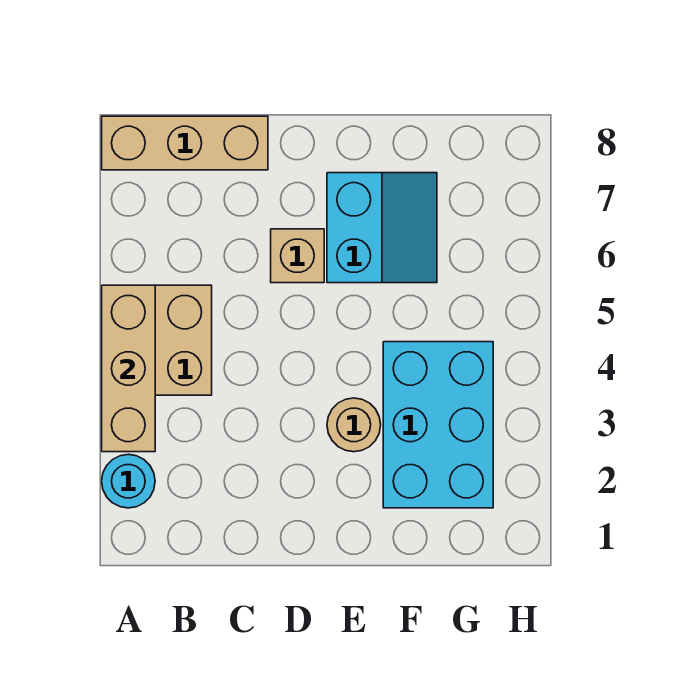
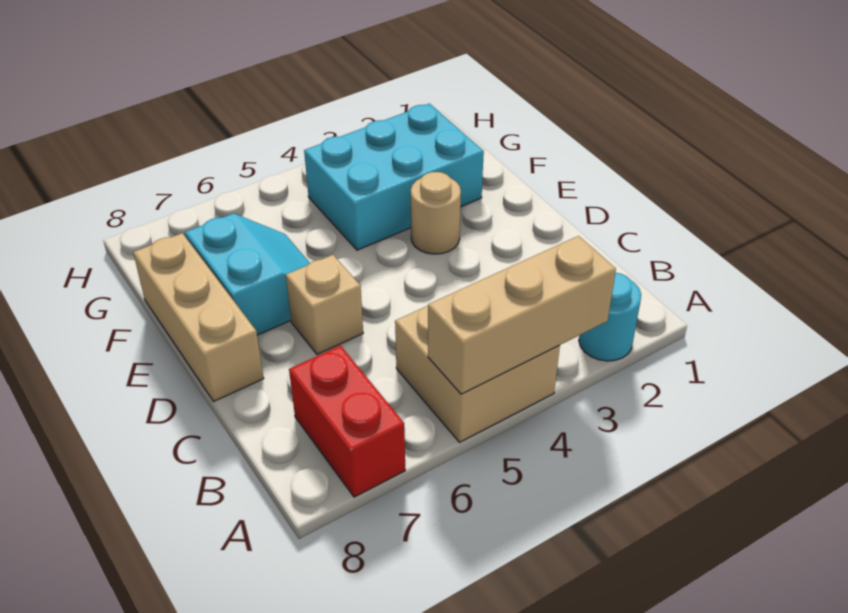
none -> red 1x2 brick [289,346,405,497]
tan 1x3 brick [102,116,268,170] -> tan 1x3 brick moved to [133,233,264,402]
cyan 2x2 slope [327,173,437,283] -> cyan 2x2 slope turned to [185,213,310,335]

